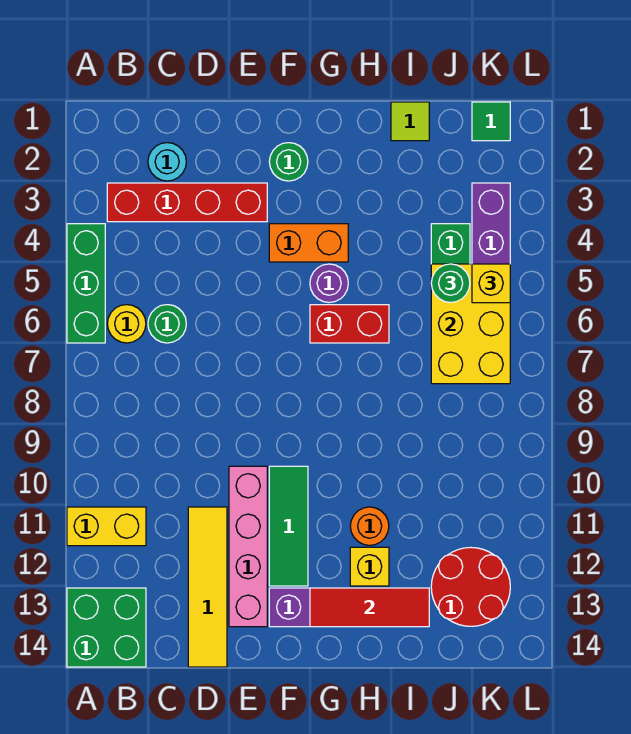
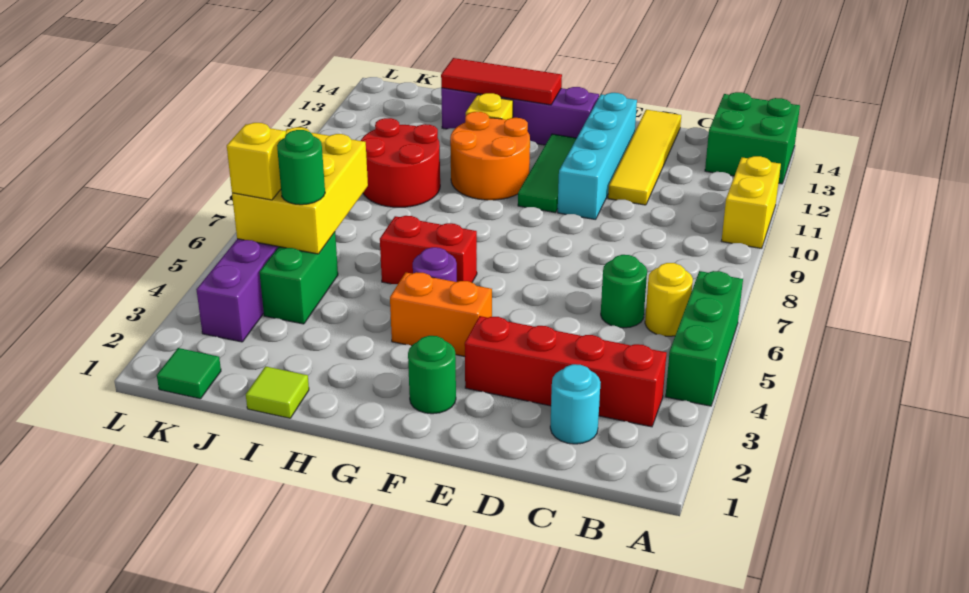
yellow 1x2 brick [67,507,146,546] -> yellow 1x2 brick turned to [722,156,781,248]
pink 1x4 brick [229,466,267,627] -> cyan 1x4 brick [558,93,637,220]
orange 1x1 round brick [350,507,389,545] -> orange 2x2 round brick [450,112,530,200]
red 2x2 round brick [431,547,510,626] -> red 2x2 round brick moved to [361,118,440,207]

